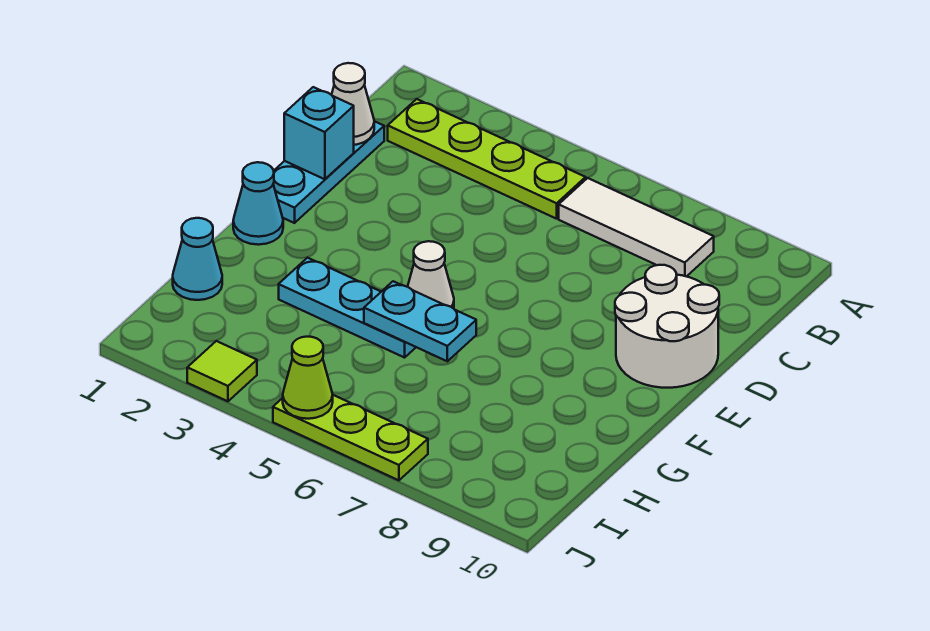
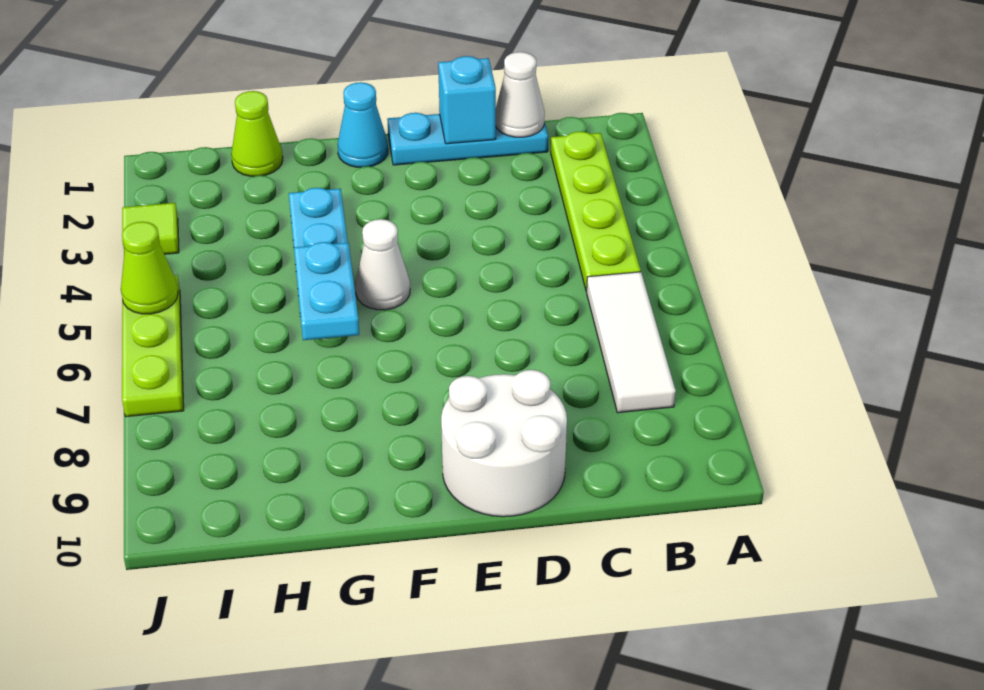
cyan 1x1 cone [173,218,222,300] -> lime 1x1 cone [231,91,283,176]

